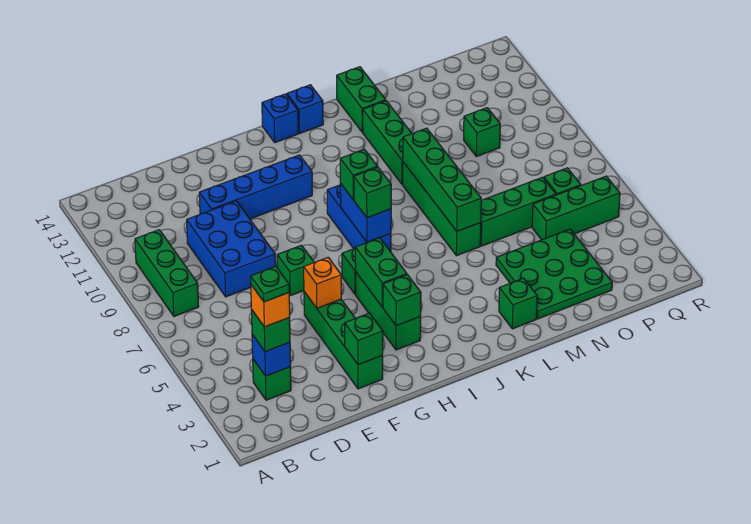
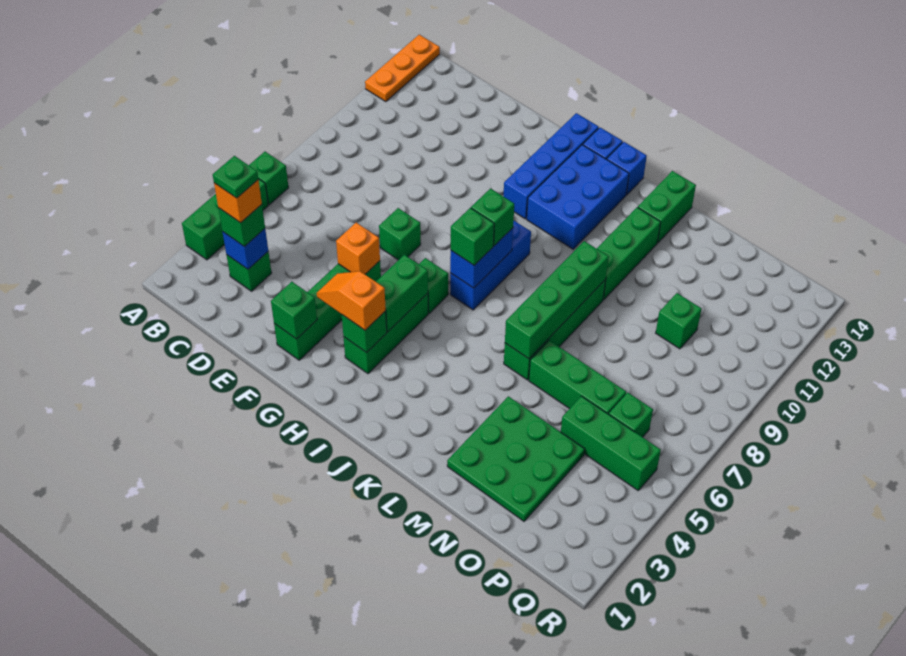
none -> orange 1x3 plate [365,35,440,102]
green 1x3 brick [135,230,199,316] -> green 1x3 brick moved to [182,179,268,260]
blue 2x3 brick [187,201,276,297] -> blue 2x3 brick moved to [527,145,629,249]
blue 1x4 brick [199,155,312,219] -> blue 1x4 brick turned to [503,113,599,219]
none -> orange 1x2 slope [317,271,386,330]
green 1x1 brick [499,278,537,329] -> green 1x1 brick moved to [249,152,289,205]

